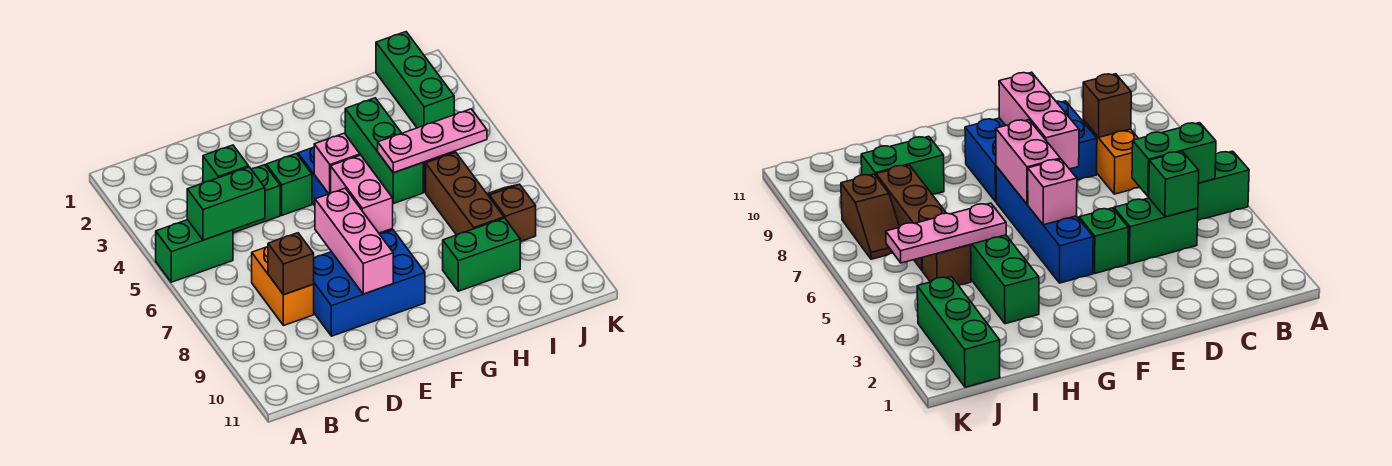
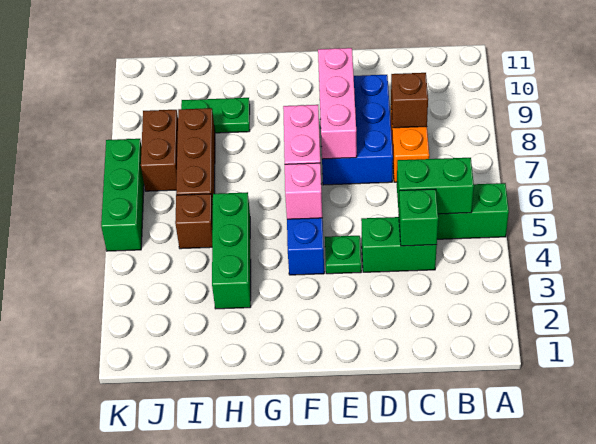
blue 2x3 brick [314,230,425,336] -> blue 2x3 brick turned to [320,75,393,185]
green 1x1 brick [266,154,312,215] -> green 1x1 plate [325,236,361,274]
pink 1x3 plate [378,109,487,173] -> none
green 1x2 brick [443,218,520,291] -> green 1x2 plate [181,98,250,133]
green 1x3 brick [376,32,454,128] -> green 1x3 brick moved to [101,139,144,251]
brown 1x2 slope [487,184,536,242] -> brown 1x2 brick [141,110,178,191]

